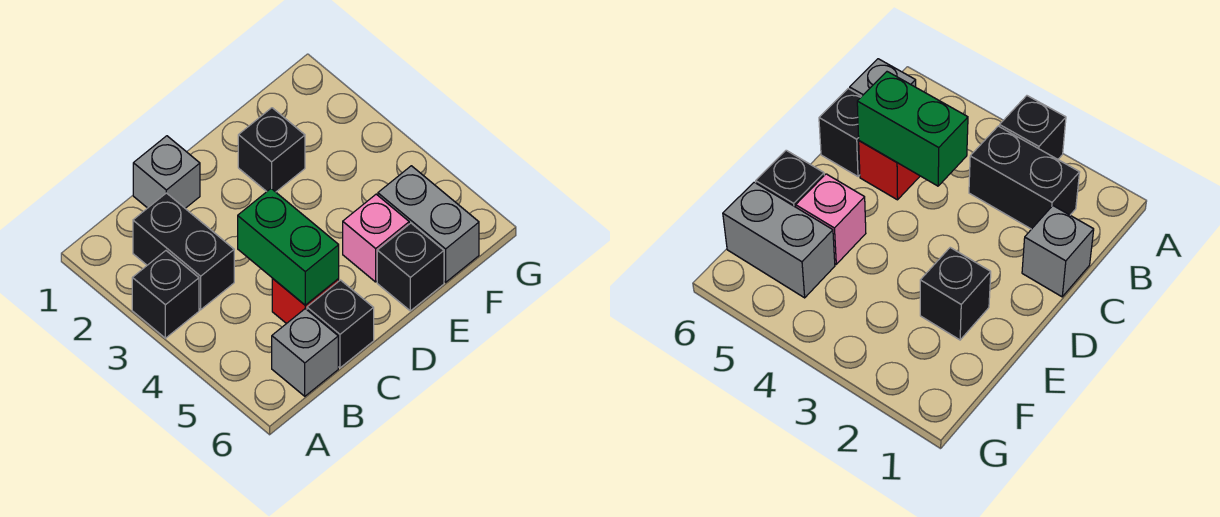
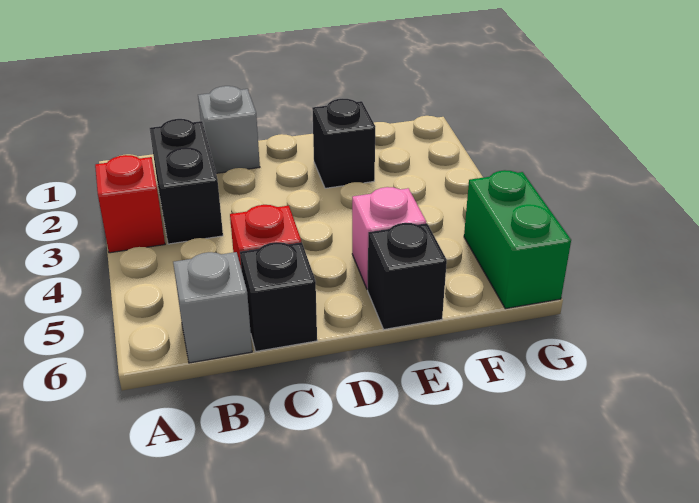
black 1x1 brick [132,251,199,338] -> red 1x1 brick [95,155,165,253]
green 1x2 brick [238,189,339,305] -> green 1x2 brick moved to [464,170,571,309]
grey 1x2 brick [378,166,479,282] -> none

